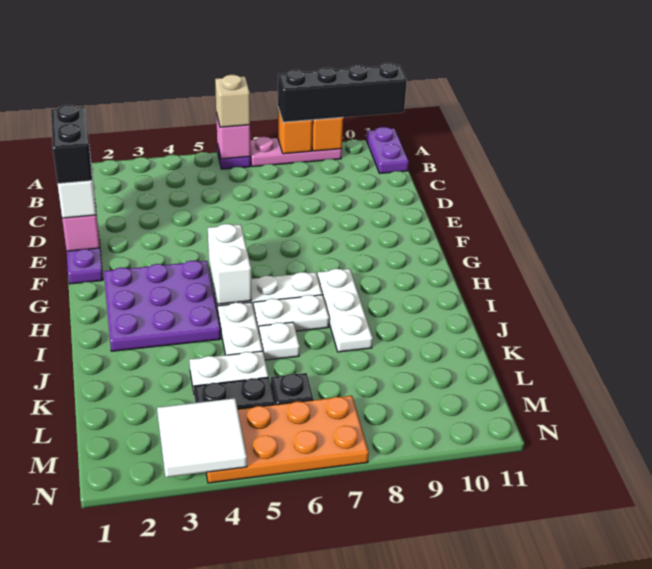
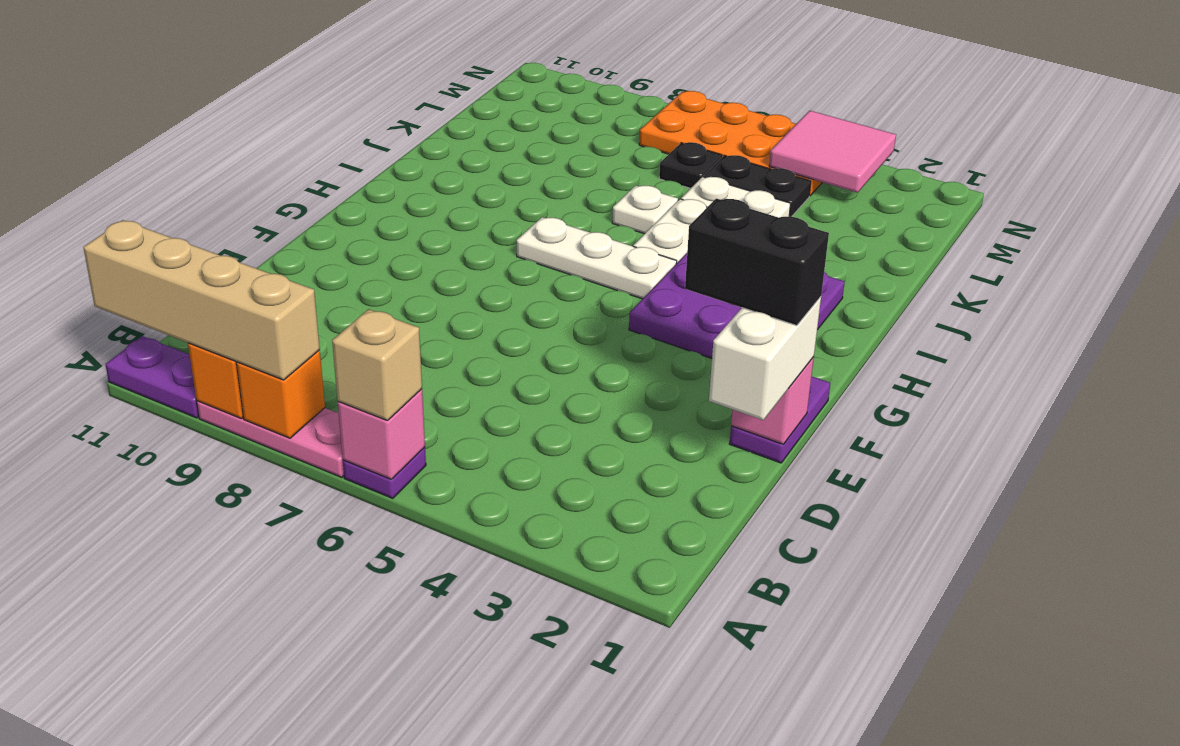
black 1x4 brick [278,63,407,122] -> tan 1x4 brick [83,220,320,380]
purple 1x2 plate [366,127,409,173] -> purple 1x2 plate turned to [105,336,199,418]
black 1x2 brick [51,105,92,184] -> black 1x2 brick turned to [685,199,829,326]
white 1x2 brick [208,224,252,304] -> none
white 1x3 plate [317,269,373,352] -> none
white 1x2 plate [254,295,329,331] -> none
white 2x2 tile [157,398,247,477] -> pink 2x2 tile [769,111,896,193]

